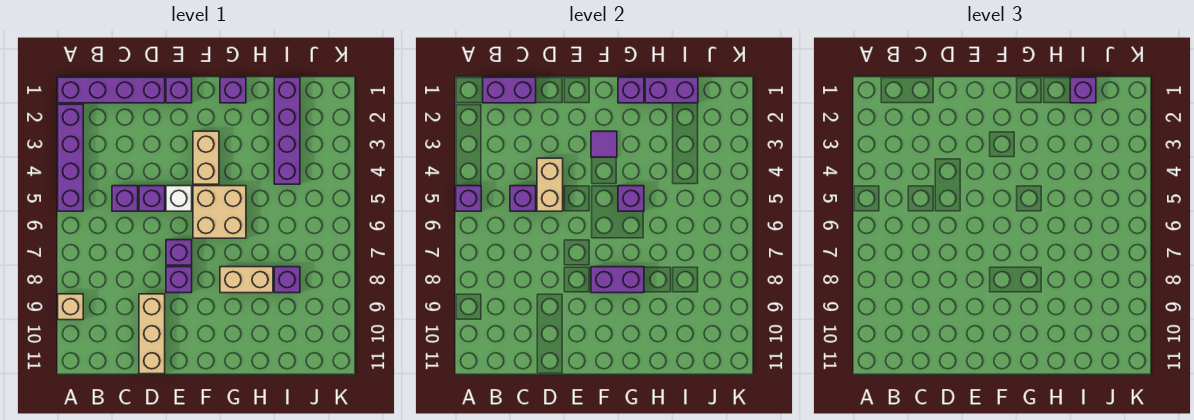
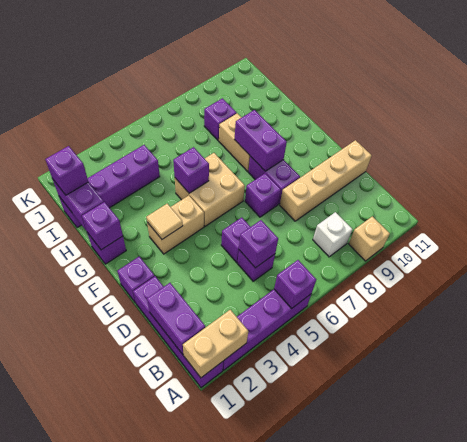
tan 1x2 brick [537,158,563,211] -> tan 1x2 brick moved to [183,310,248,378]
tan 1x3 brick [139,294,165,374] -> tan 1x4 brick [280,140,372,221]
white 1x1 brick [166,186,192,211] -> white 1x1 brick moved to [313,212,352,257]
purple 1x1 brick [166,267,192,293] -> purple 1x2 brick [248,156,300,204]
purple 1x1 tile [591,131,617,157] -> tan 1x1 tile [146,204,183,239]

